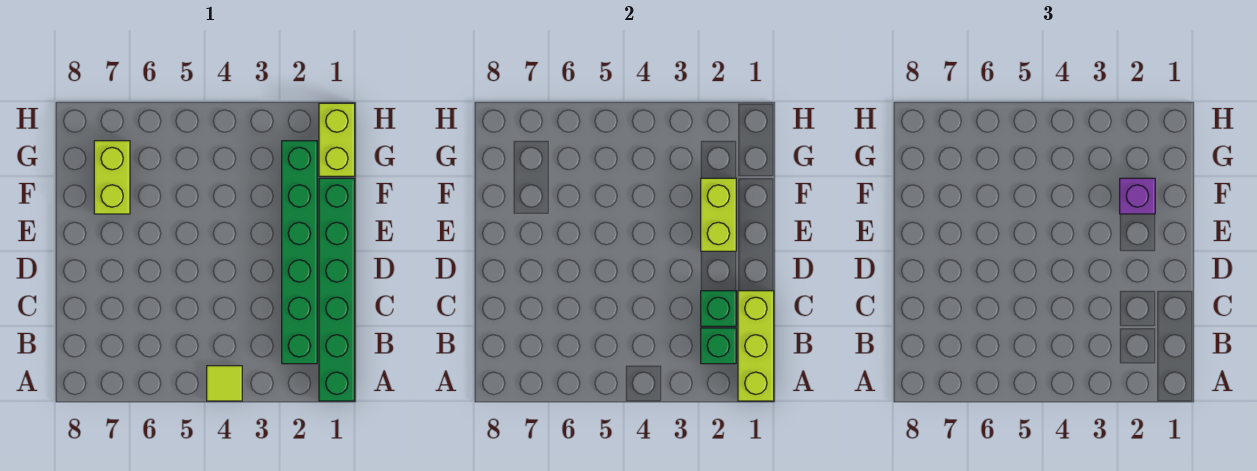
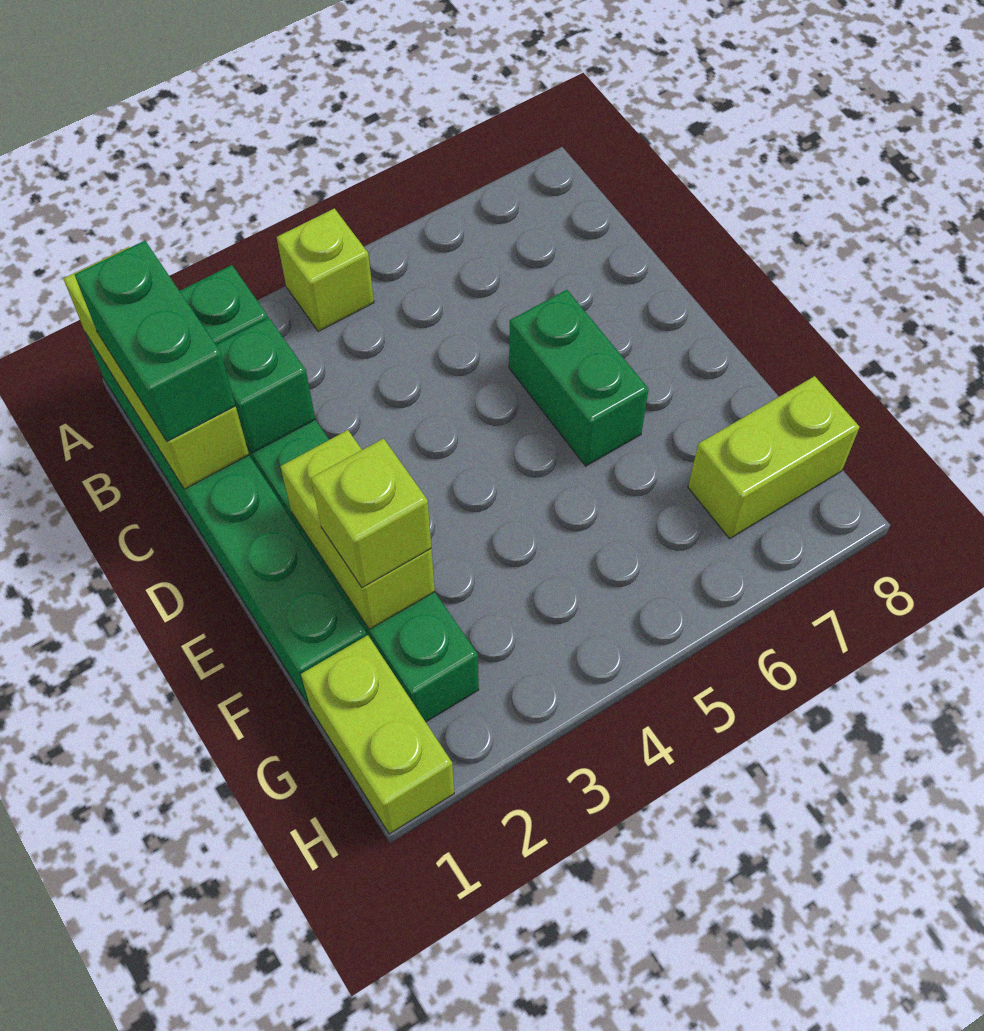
lime 1x1 tile [207,366,242,401] -> lime 1x1 brick [277,208,374,331]
none -> green 1x2 brick [75,241,235,442]
none -> green 1x2 brick [509,290,649,466]
purple 1x1 brick [1120,178,1155,214] -> lime 1x1 brick [311,438,431,588]
lime 1x2 brick [94,141,130,214] -> lime 1x2 brick turned to [688,376,860,539]

